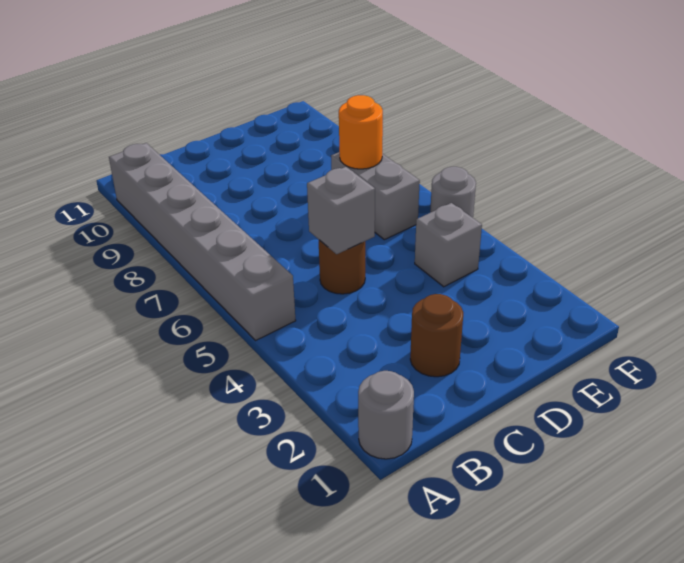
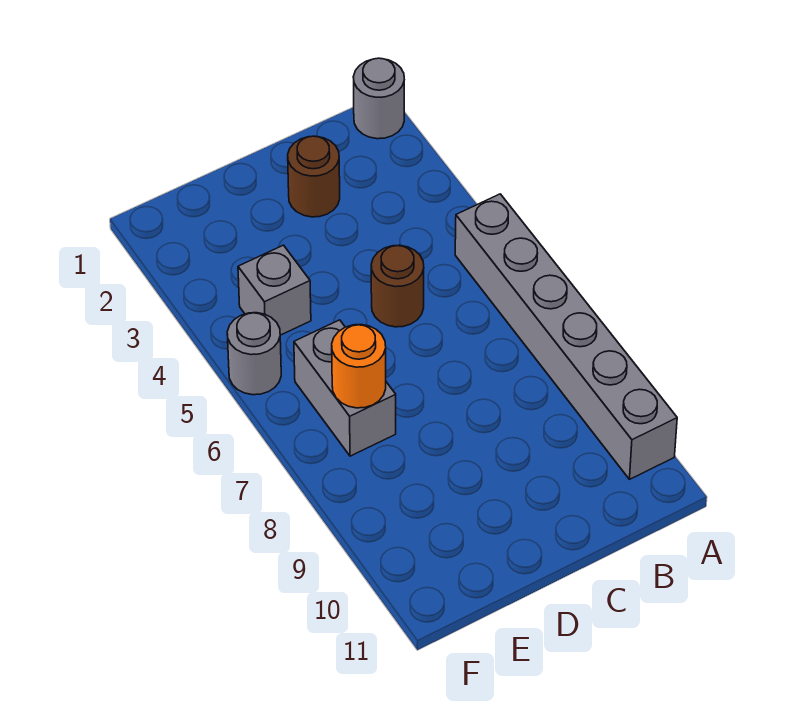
grey 1x1 brick [307,167,375,254] -> none

